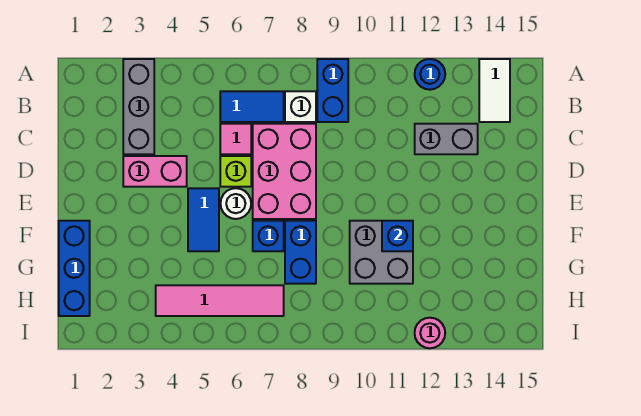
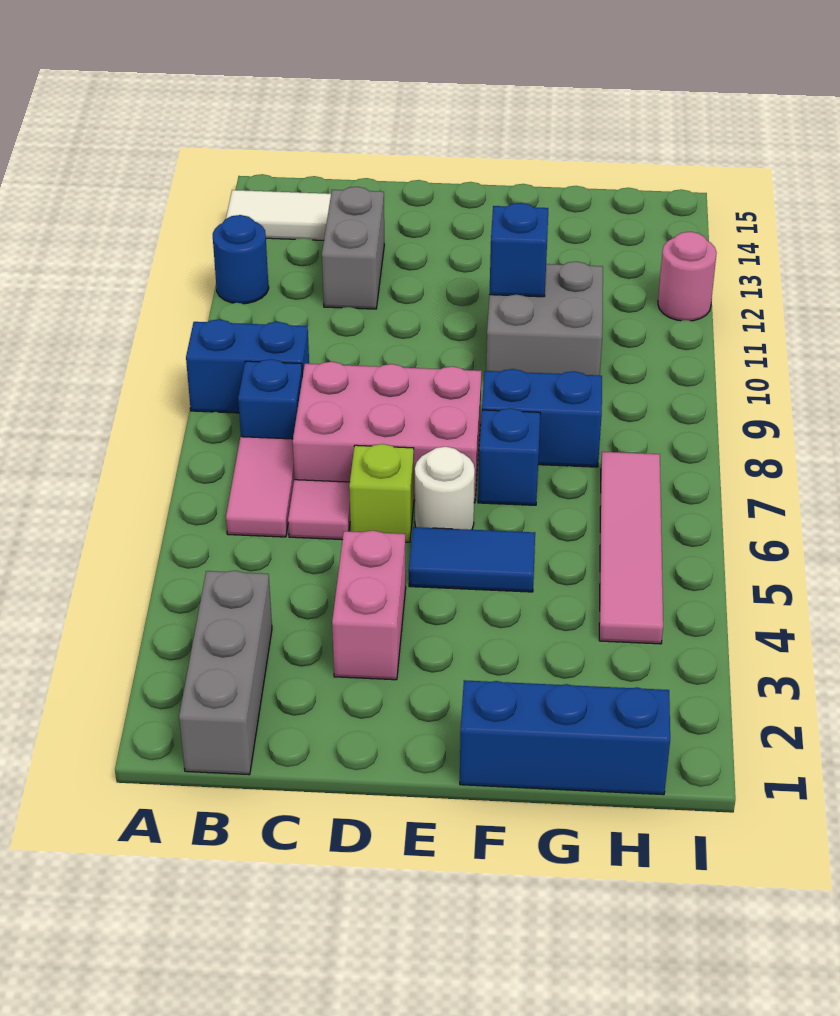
grey 1x3 brick [123,59,154,154] -> grey 1x3 brick turned to [179,571,272,775]
blue 1x2 tile [220,91,284,122] -> pink 1x2 tile [226,437,295,537]
white 1x1 brick [285,91,316,122] -> blue 1x1 brick [238,359,302,439]

